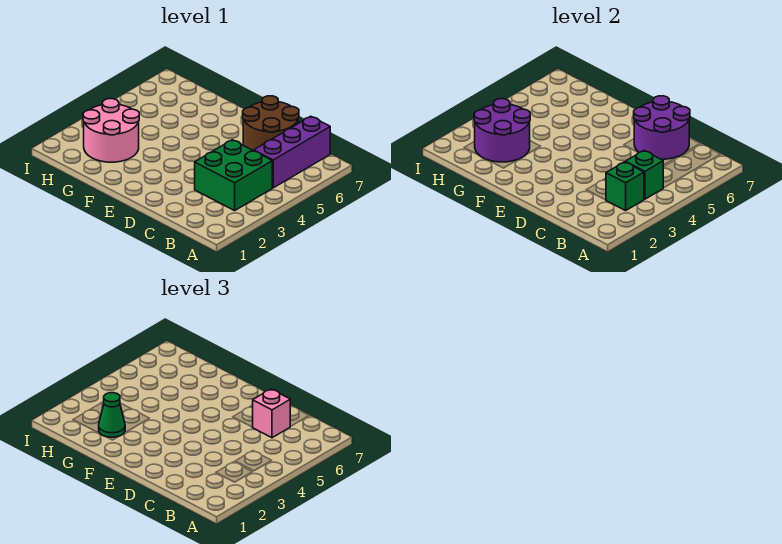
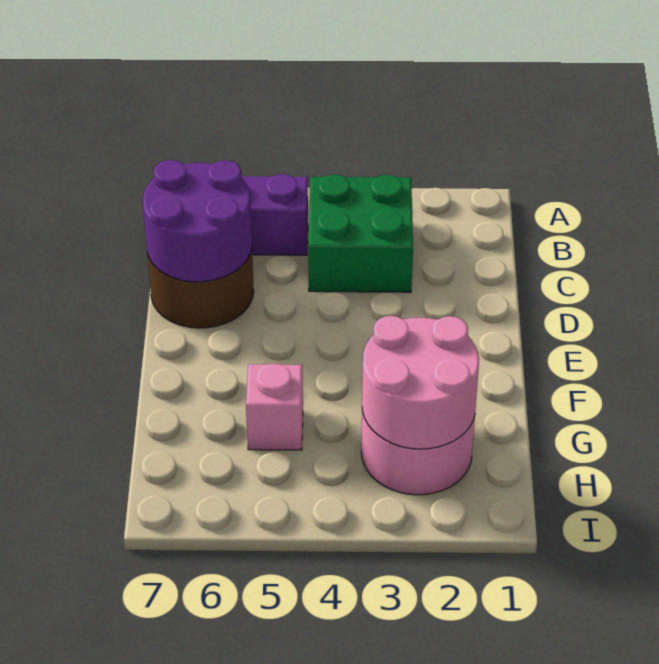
green 1x1 brick [606,162,644,211] -> none
green 1x1 brick [626,151,663,199] -> none
pink 1x1 brick [253,389,290,438] -> pink 1x1 brick moved to [246,363,303,450]
purple 2x2 round brick [474,99,530,162] -> pink 2x2 round brick [362,316,479,449]
green 1x1 cone [99,393,125,437] -> none

